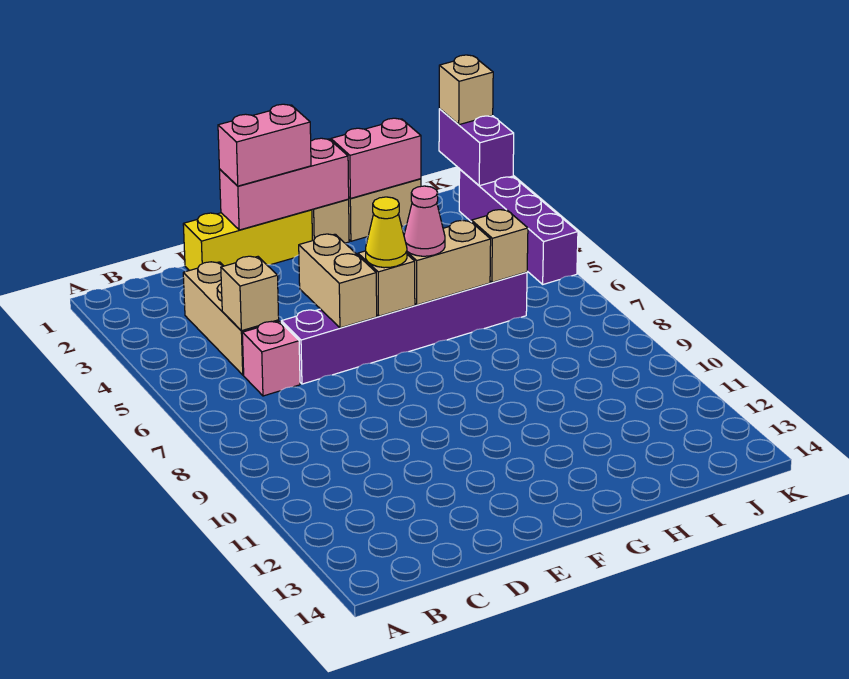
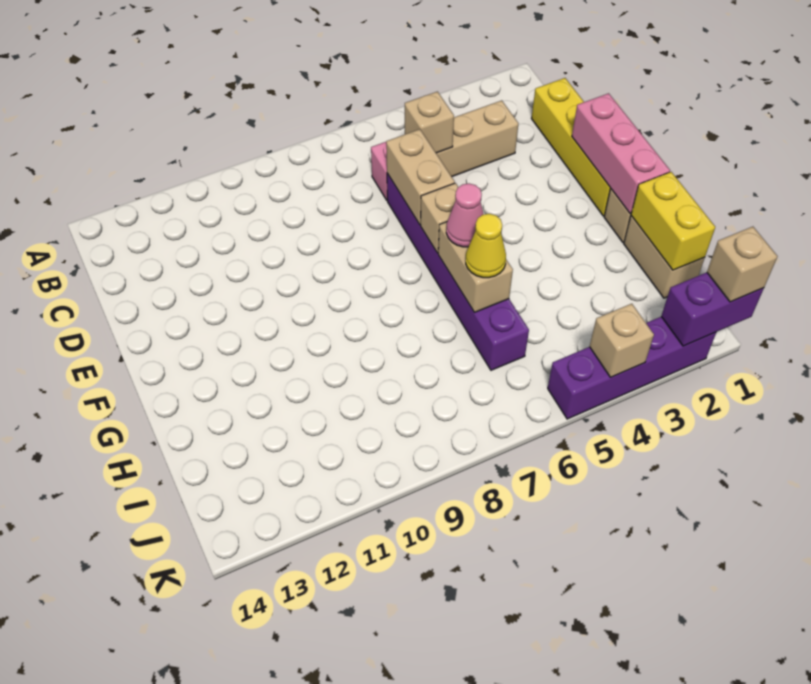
yellow 1x3 brick [183,210,312,271] -> yellow 1x4 brick [532,78,611,216]
pink 1x2 brick [218,104,311,186] -> none
tan 1x2 brick [299,234,377,328] -> tan 1x2 brick turned to [386,129,455,225]
yellow 1x1 cone [366,197,407,268] -> yellow 1x1 cone moved to [466,214,506,278]
pink 1x2 brick [331,118,421,198] -> yellow 1x2 brick [631,172,715,270]
tan 1x1 brick [472,210,528,282] -> tan 1x1 brick moved to [590,304,654,377]

